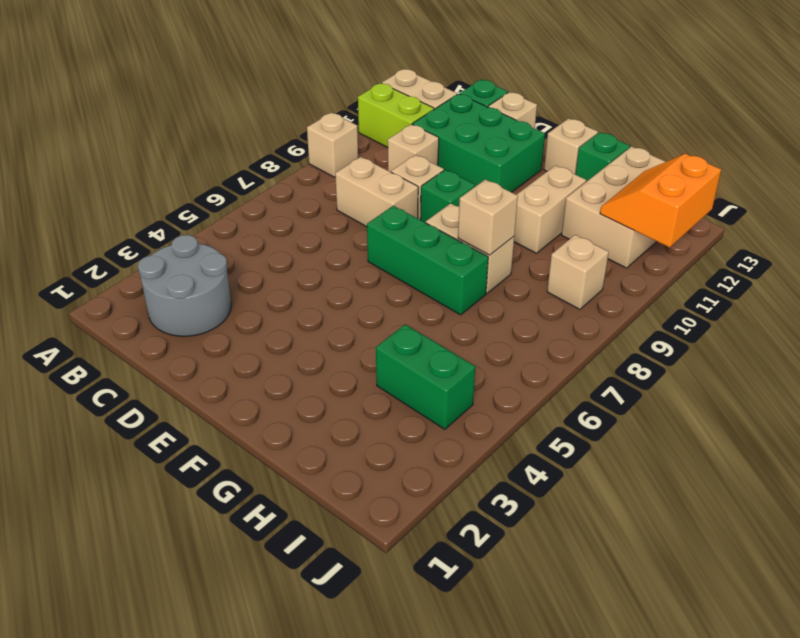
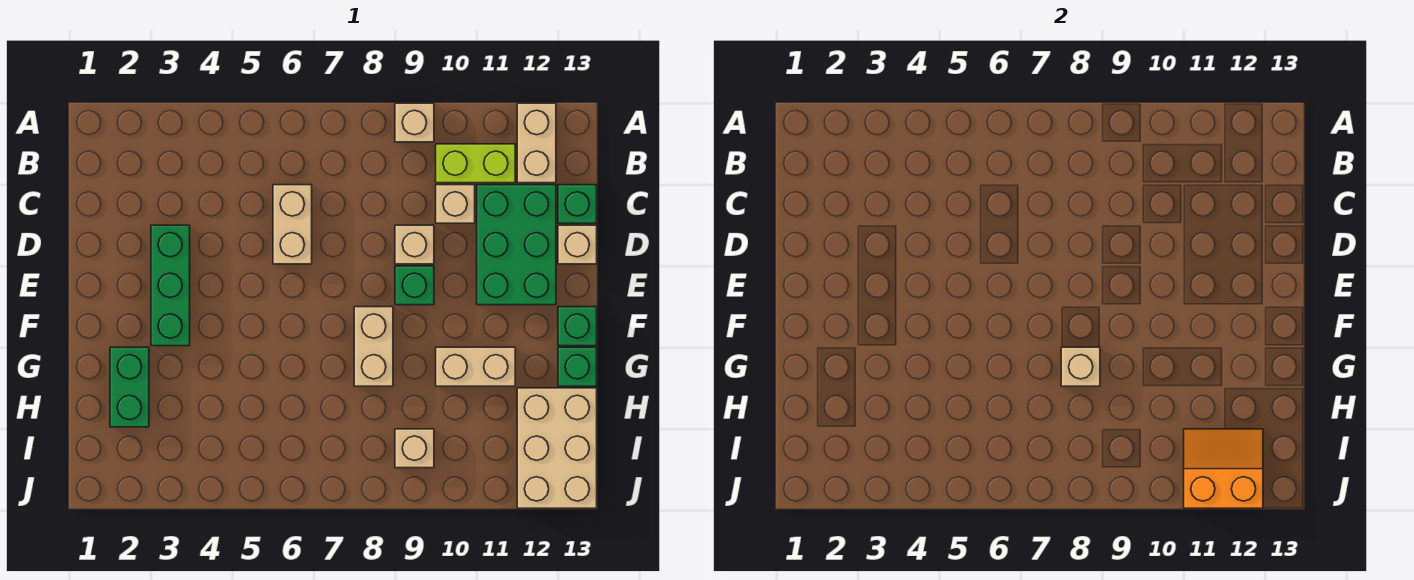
lime 1x2 brick [358,83,434,147] -> lime 1x2 brick turned to [436,144,515,183]
grey 2x2 round brick [138,235,231,336] -> none
tan 1x2 brick [335,157,418,227] -> tan 1x2 brick moved to [273,185,312,264]
green 1x3 brick [367,206,488,315] -> green 1x3 brick moved to [151,225,190,346]
tan 1x1 brick [544,118,598,175] -> green 1x1 brick [558,307,597,346]
green 1x2 brick [376,324,475,429] -> green 1x2 brick moved to [110,347,149,427]
tan 2x3 brick [562,146,666,268] -> tan 2x3 brick turned to [517,388,597,508]

